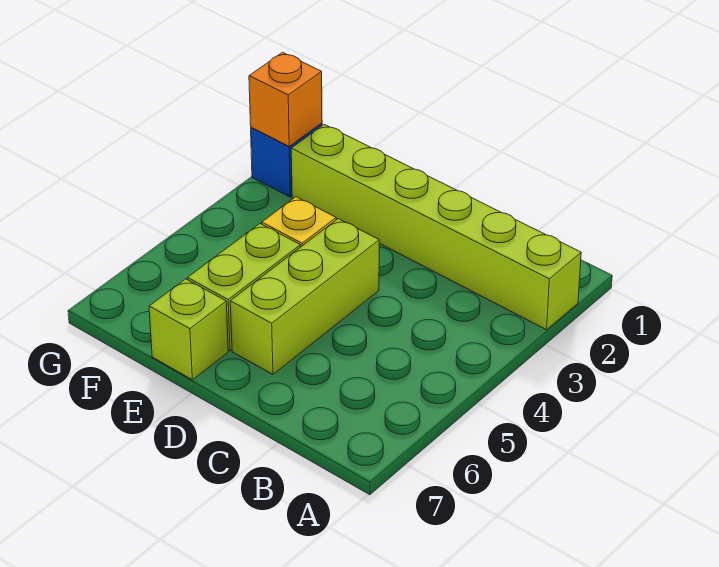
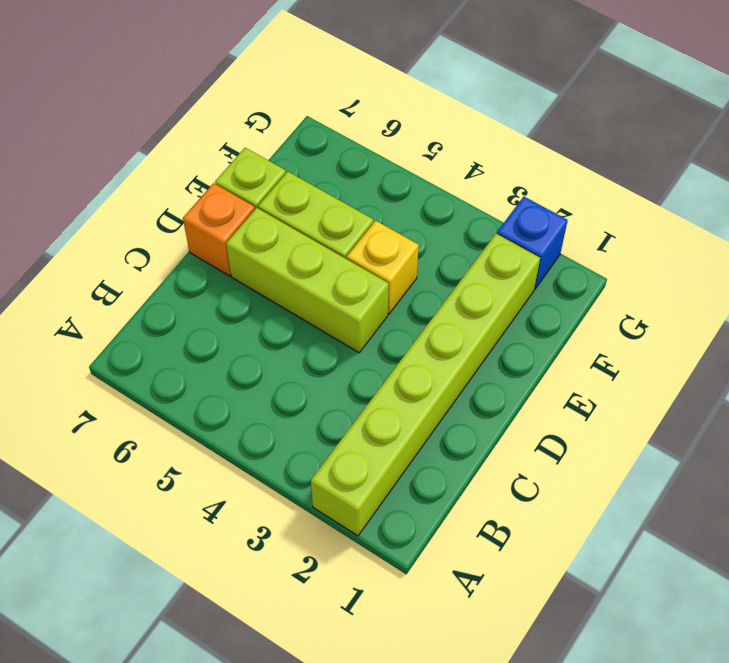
orange 1x1 brick [249,52,322,147] -> orange 1x1 brick moved to [183,183,255,276]

